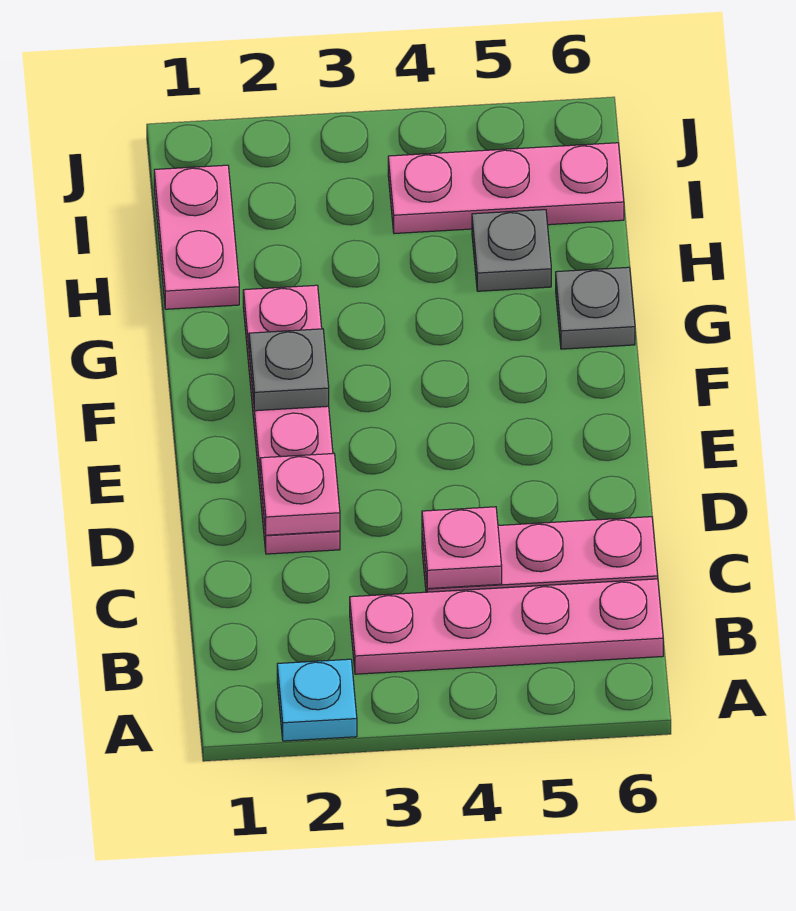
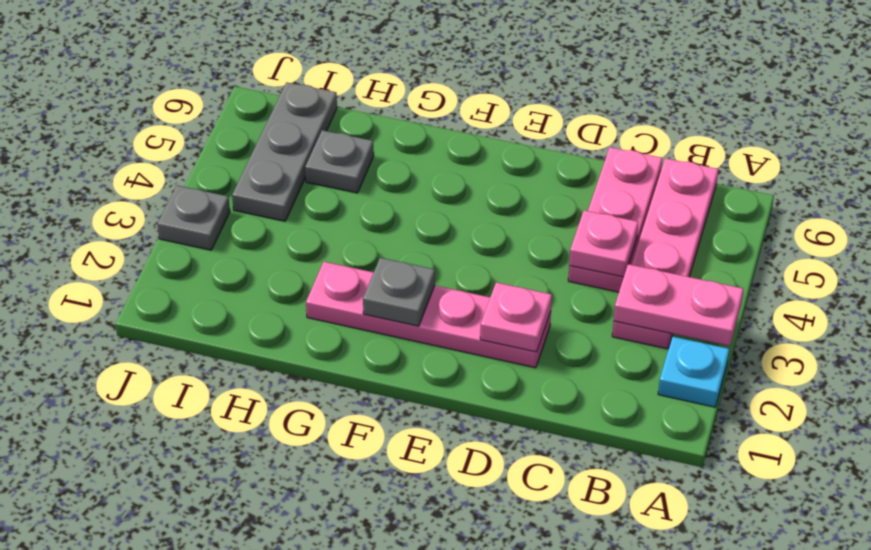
grey 1x1 plate [556,267,635,349] -> grey 1x1 plate moved to [157,185,230,250]
pink 1x2 plate [154,165,239,309] -> pink 1x2 plate moved to [614,264,744,346]
pink 1x3 plate [388,143,624,234] -> grey 1x3 plate [232,82,337,221]

